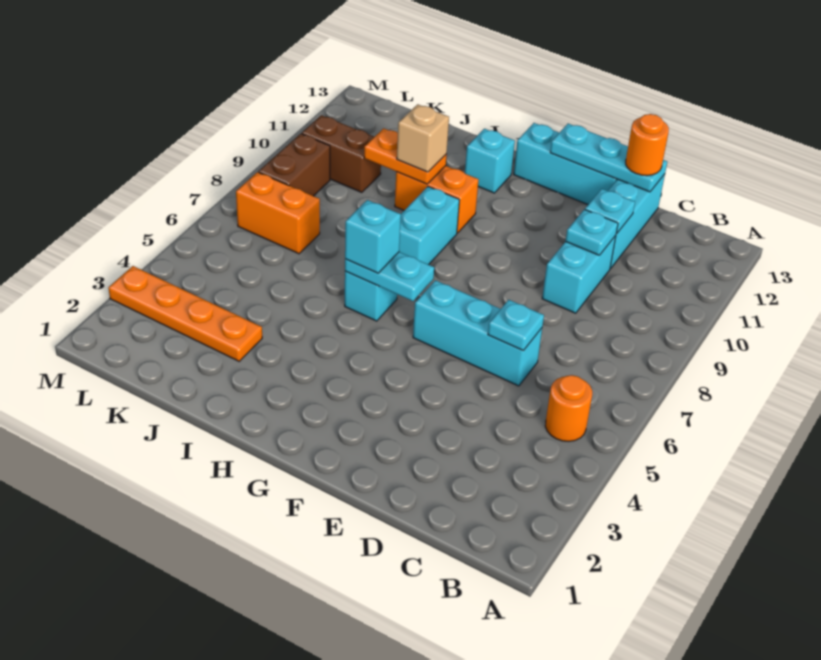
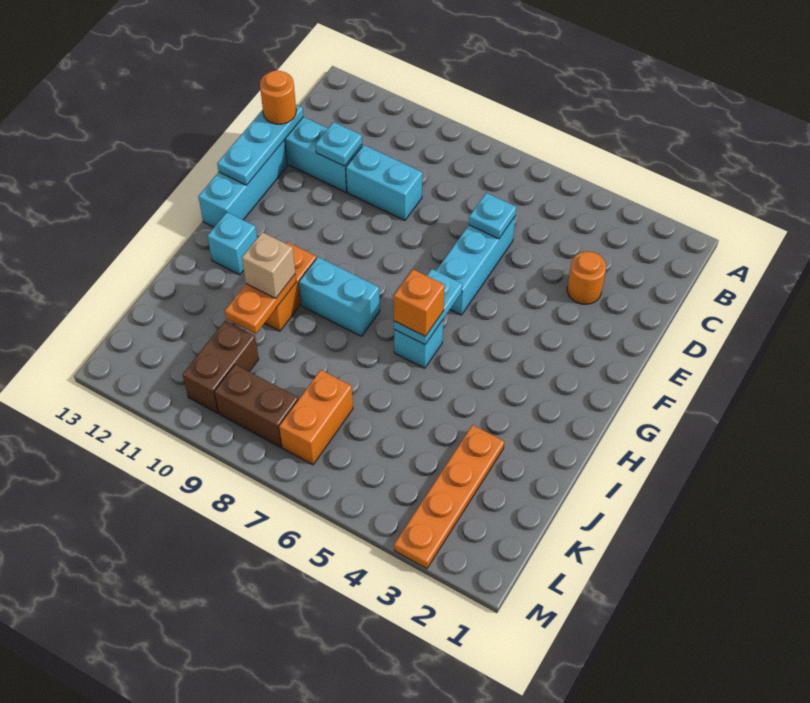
orange 1x1 round brick [545,375,592,441] -> orange 1x1 round brick moved to [567,251,606,304]
cyan 1x1 plate [566,209,618,255] -> none
cyan 1x1 brick [345,200,401,273] -> orange 1x1 brick [394,269,445,336]

